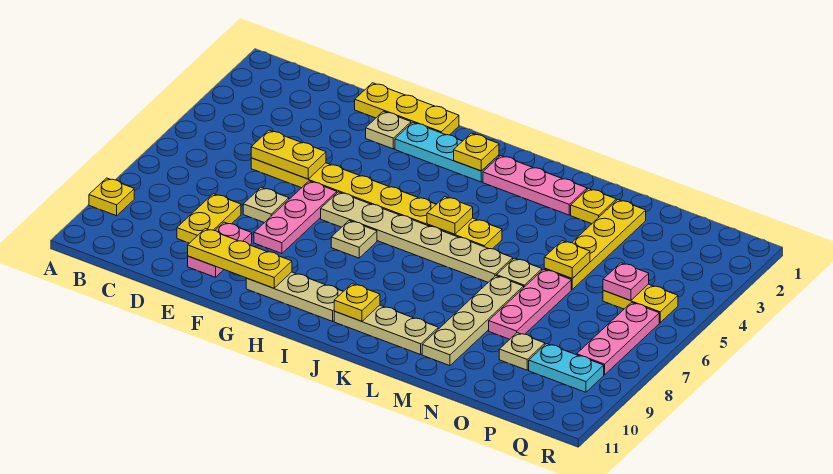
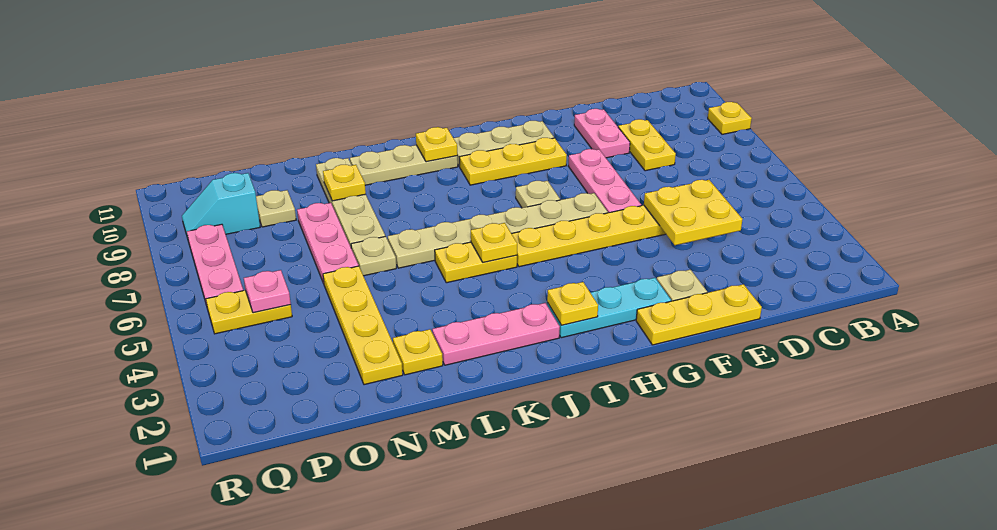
yellow 1x2 plate [251,130,326,179] -> yellow 2x2 plate [644,180,742,245]
tan 1x1 plate [243,187,289,223] -> none
yellow 1x3 plate [188,229,292,288] -> yellow 1x3 plate moved to [459,138,567,185]
yellow 1x1 plate [544,241,590,278] -> yellow 1x1 plate moved to [323,165,366,201]
cyan 1x2 plate [529,344,604,392] -> cyan 1x2 slope [182,173,260,238]

